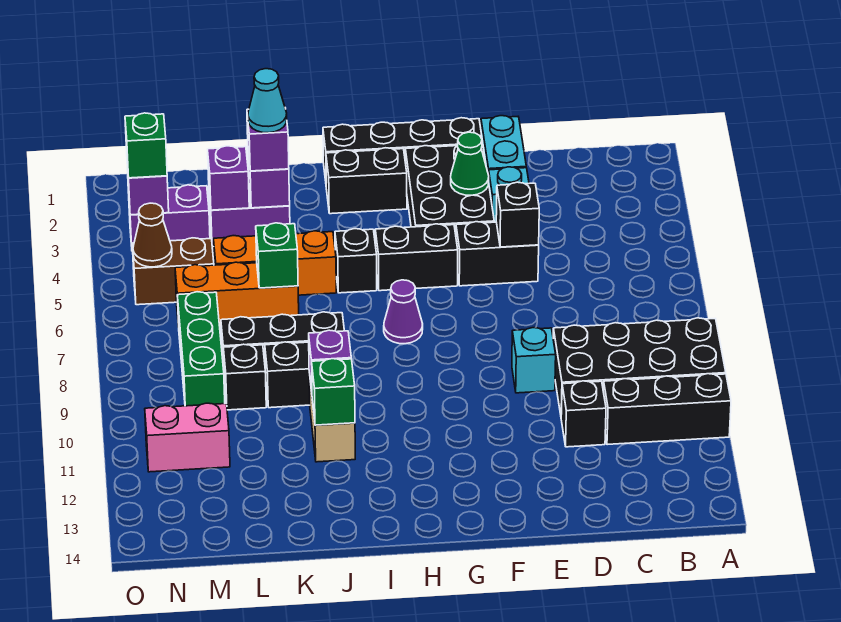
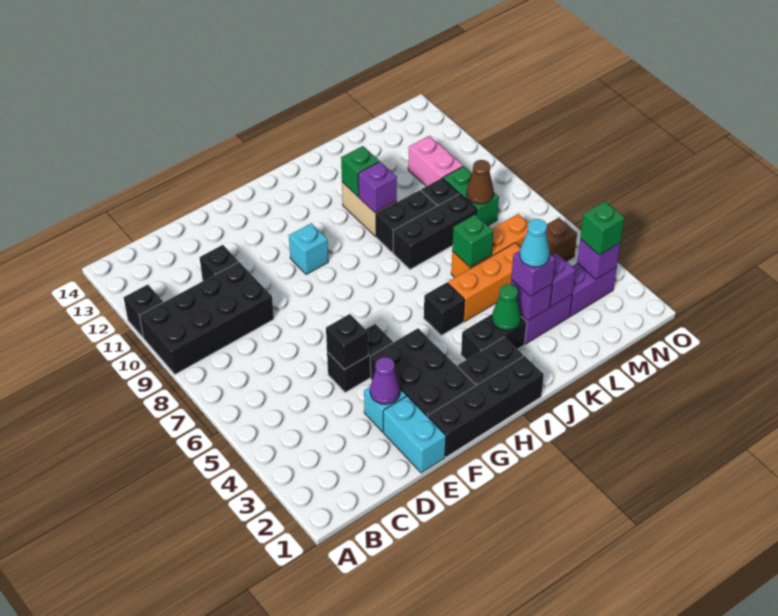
black 1x3 brick [603,374,731,445] -> black 1x1 brick [124,285,163,337]
cyan 1x1 brick [512,328,556,393] -> cyan 1x1 brick moved to [289,223,328,275]
green 1x1 cone [451,132,489,195] -> green 1x1 cone moved to [492,284,521,331]
black 1x2 brick [375,224,458,291] -> black 1x2 brick moved to [461,314,527,360]
purple 1x1 cone [384,280,423,344] -> purple 1x1 cone moved to [370,357,400,404]
brown 1x2 brick [132,238,214,305] -> brown 1x1 brick [546,218,577,261]
green 1x3 brick [177,292,225,406] -> green 1x2 brick [443,166,499,225]
pink 1x2 brick [145,403,230,472] -> pink 1x2 brick turned to [408,136,463,186]
brown 1x1 cone [133,203,172,267] -> brown 1x1 cone moved to [466,160,494,204]

